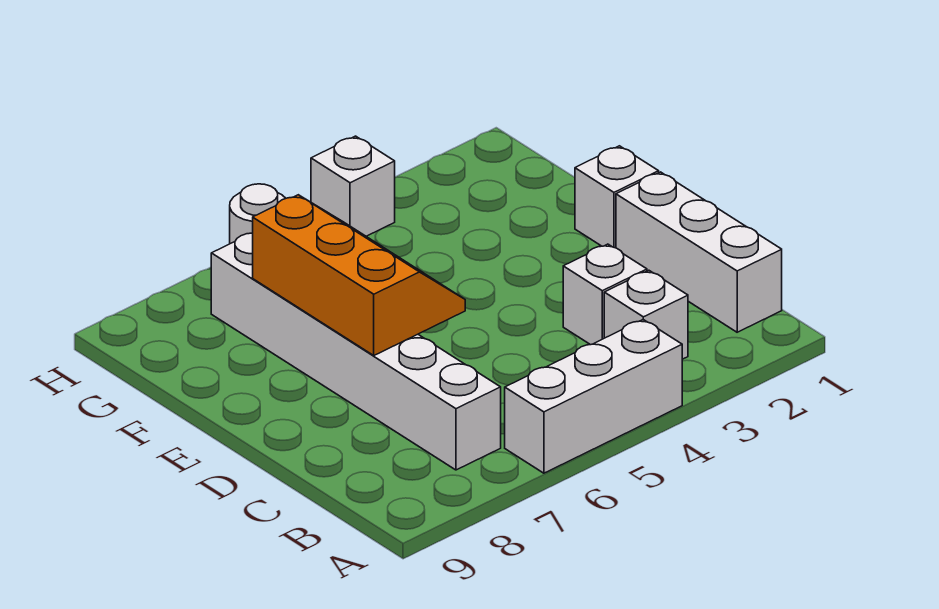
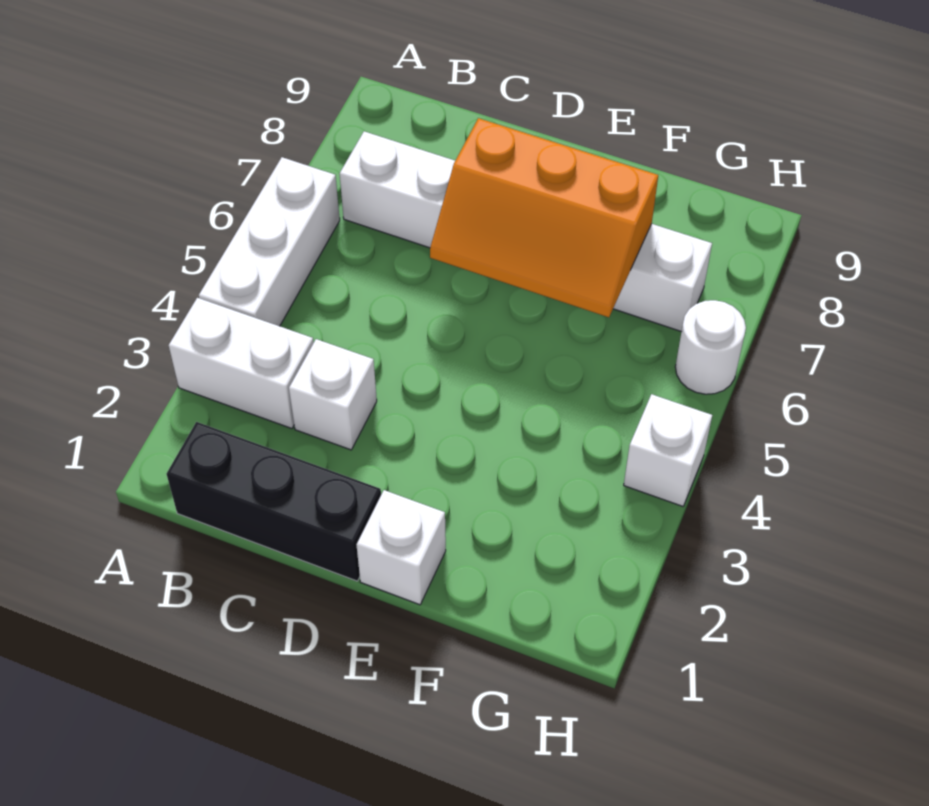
white 1x3 brick [616,172,782,332] -> black 1x3 brick [166,422,381,581]
white 1x1 brick [604,270,688,359] -> white 1x2 brick [169,298,314,428]

